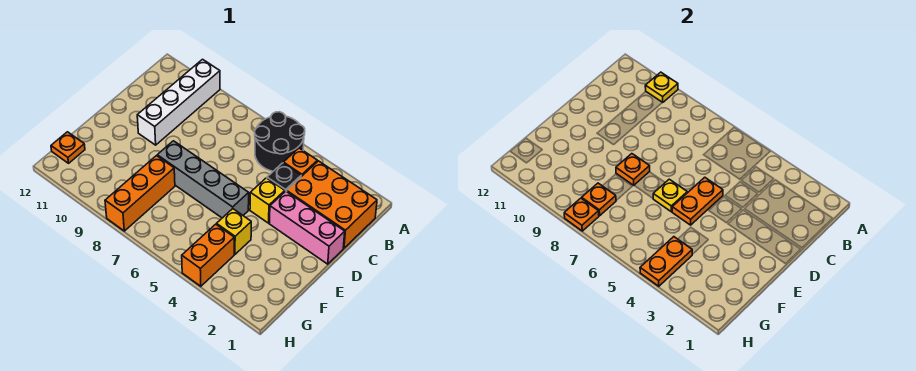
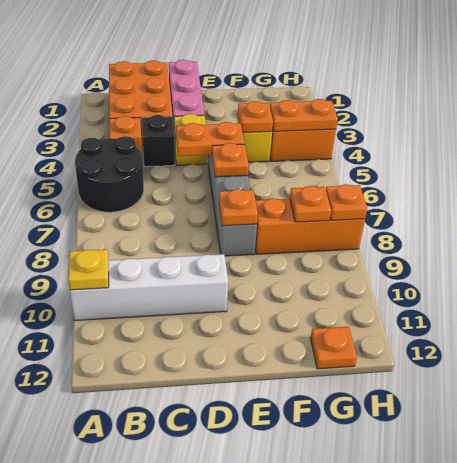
yellow 1x1 plate [653,179,687,212] -> orange 1x1 plate [212,143,249,177]
none -> orange 1x1 plate [238,101,273,133]

